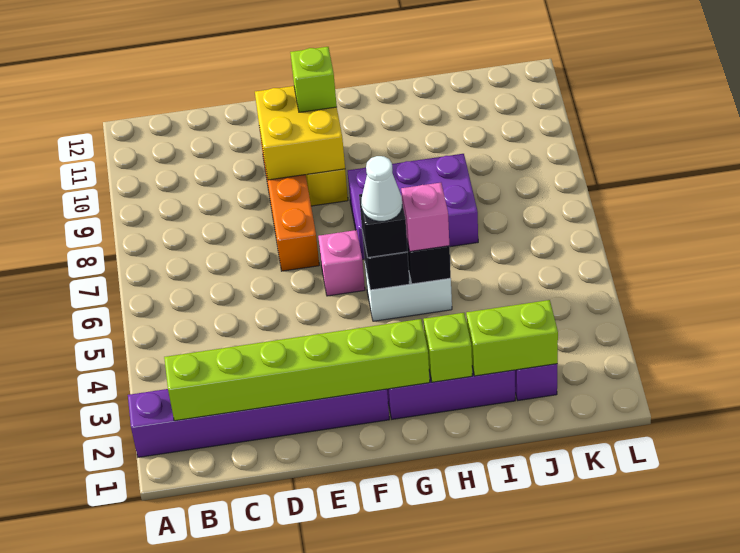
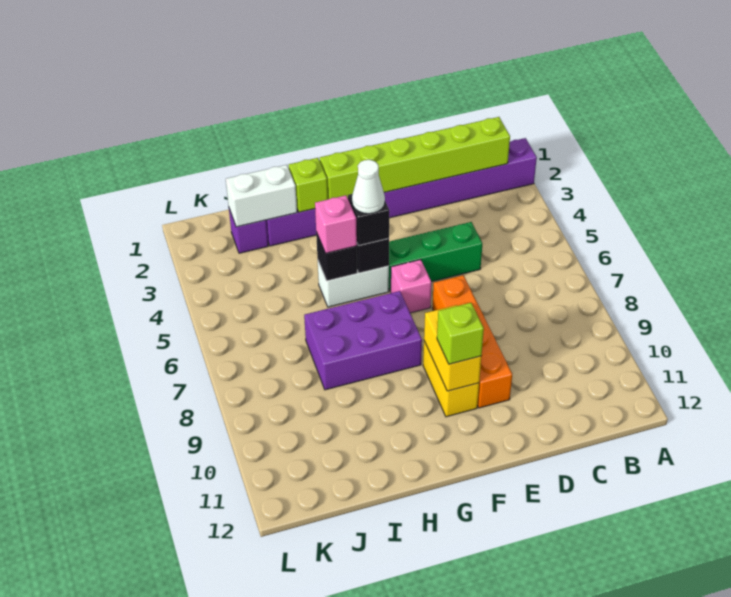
none -> green 1x3 brick [389,222,482,291]
yellow 2x2 brick [255,86,345,180] -> yellow 1x2 brick [424,305,481,391]
lime 1x2 brick [466,300,558,376] -> white 1x2 brick [226,165,297,227]

